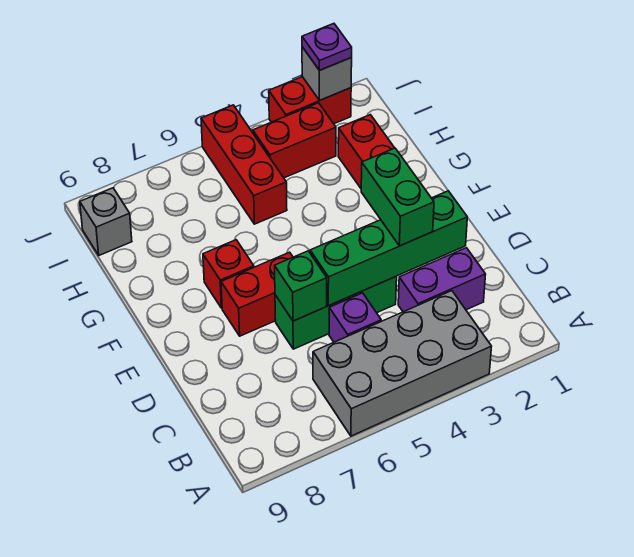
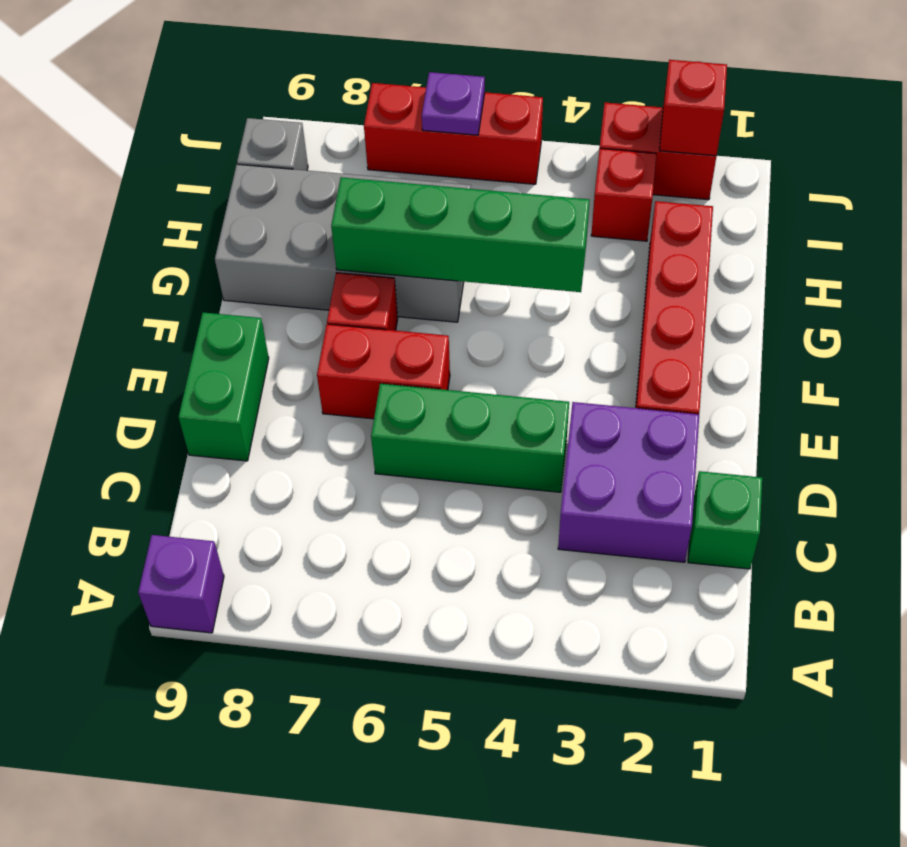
grey 2x4 brick [313,291,492,436] -> grey 2x4 brick moved to [215,164,471,322]
purple 1x2 brick [398,248,486,312] -> purple 2x2 brick [558,402,699,562]
purple 1x1 brick [329,293,381,342] -> purple 1x1 brick moved to [138,535,224,633]
green 1x4 brick [310,191,467,306] -> green 1x4 brick moved to [331,177,590,292]
green 1x2 brick [361,148,434,246] -> green 1x2 brick moved to [179,313,269,461]
green 1x1 brick [275,251,327,321] -> green 1x1 brick moved to [688,471,762,569]
red 1x3 brick [201,105,287,224] -> red 1x3 brick turned to [364,83,543,184]
red 1x2 brick [253,103,336,178] -> red 1x1 brick [591,148,656,241]
grey 1x1 brick [302,47,352,100] -> red 1x1 brick [660,60,727,156]
purple 1x1 plate [302,24,352,70] -> purple 1x1 plate moved to [422,72,485,135]

